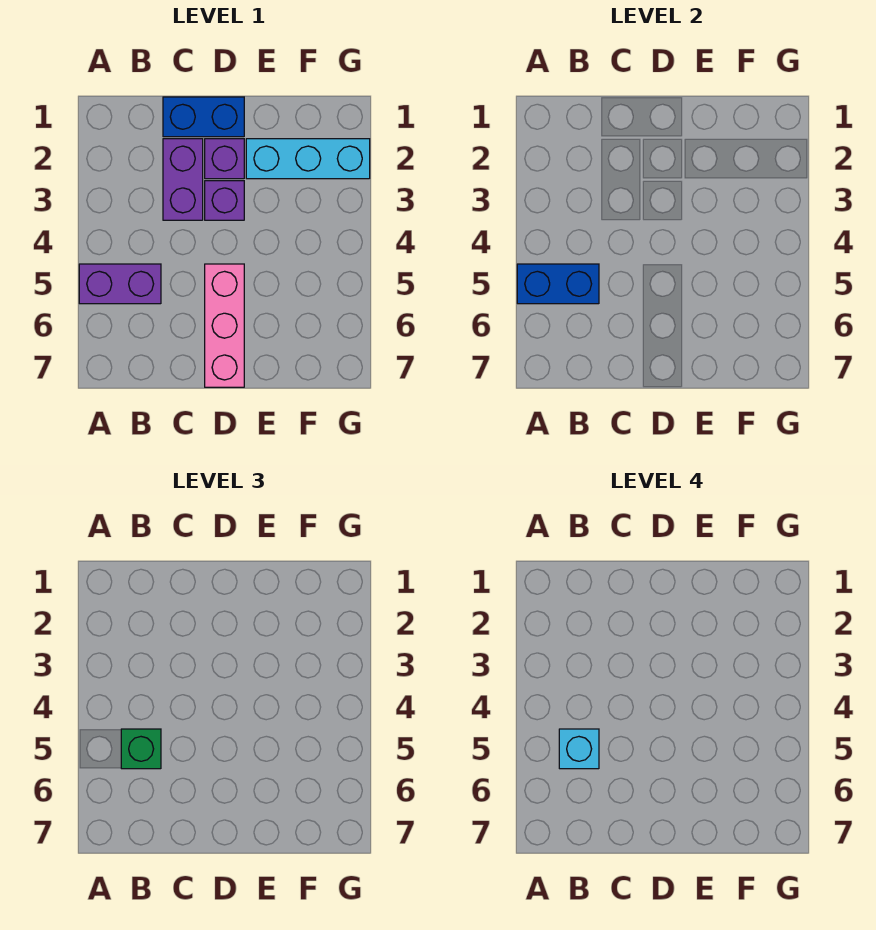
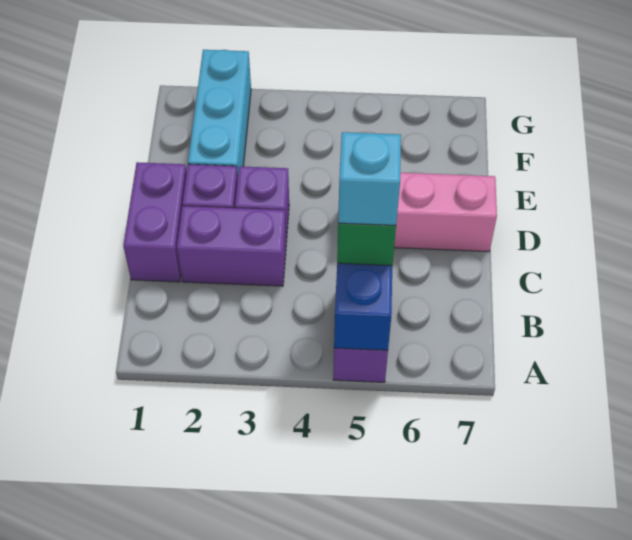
blue 1x2 brick [163,97,244,137] -> purple 1x2 brick [123,162,187,282]

